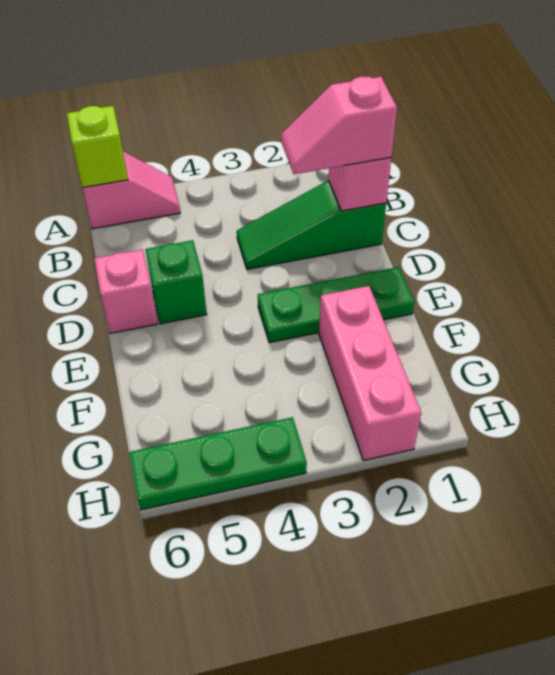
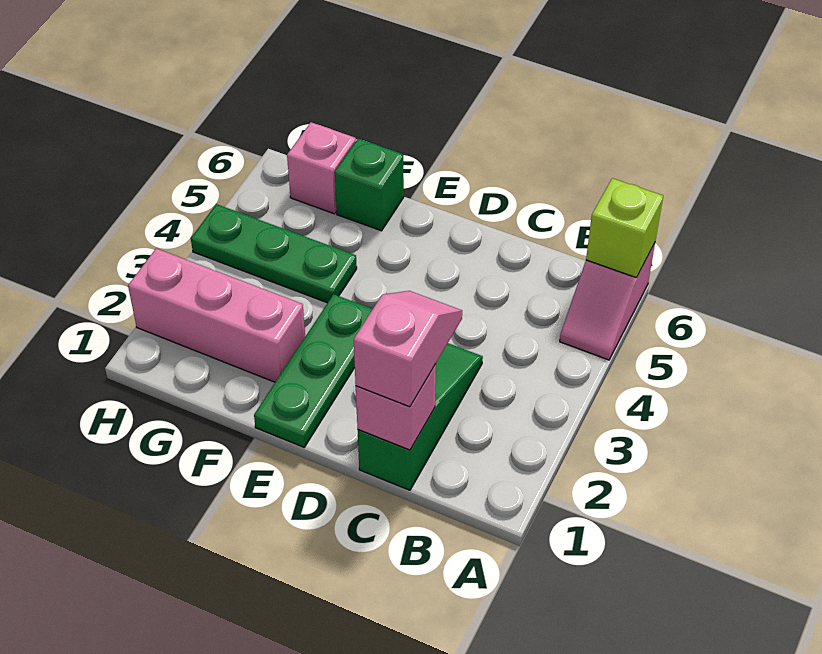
green 1x1 brick [145,240,207,324] -> green 1x1 brick moved to [335,139,404,231]
pink 1x1 brick [94,249,157,333] -> pink 1x1 brick moved to [287,122,356,214]
green 1x3 plate [129,417,307,510] -> green 1x3 plate turned to [191,204,357,303]

